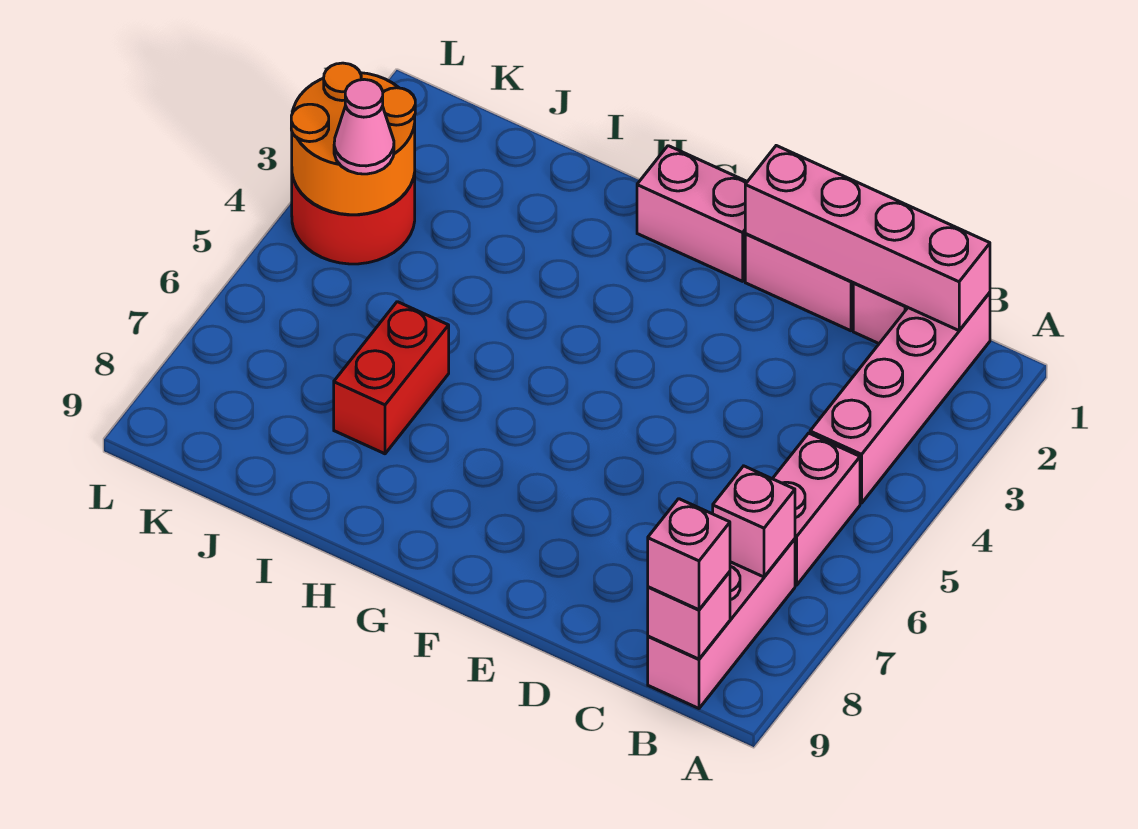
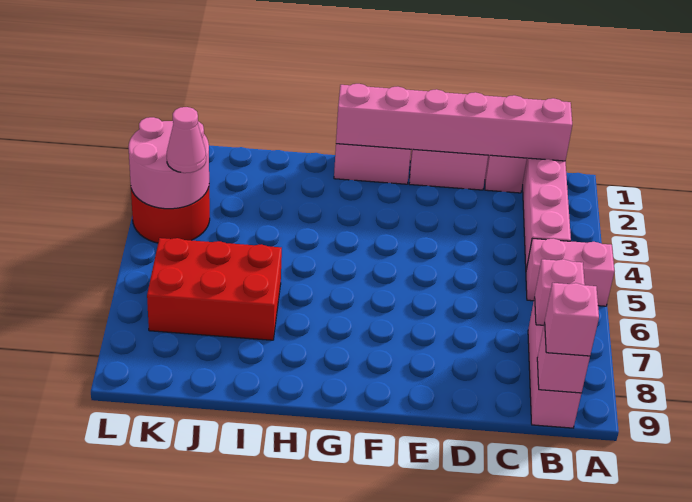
pink 1x4 brick [745,146,990,331] -> pink 1x6 brick [336,84,572,161]
pink 1x2 brick [773,433,860,585] -> pink 1x2 brick turned to [526,238,615,306]
red 1x2 brick [334,302,449,454] -> red 2x3 brick [147,238,282,340]
orange 2x2 round brick [291,63,415,215] -> pink 2x2 round brick [128,117,209,209]

